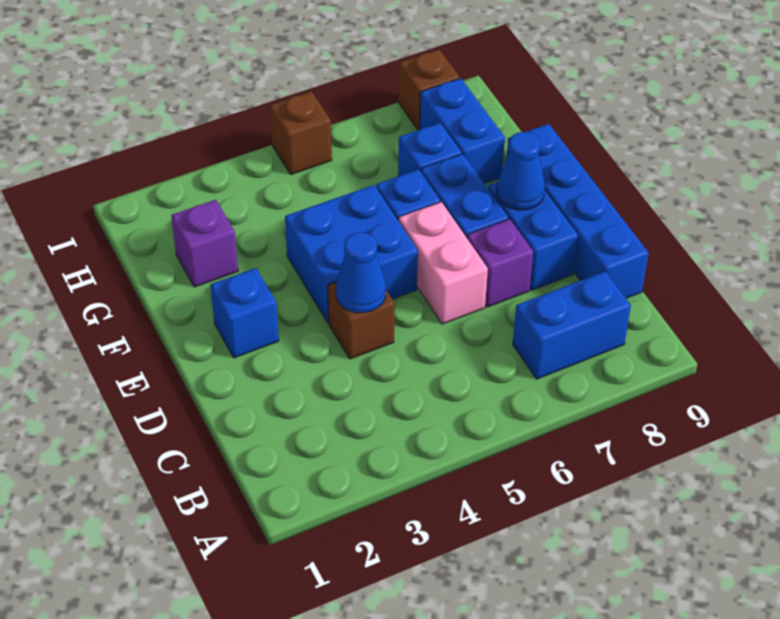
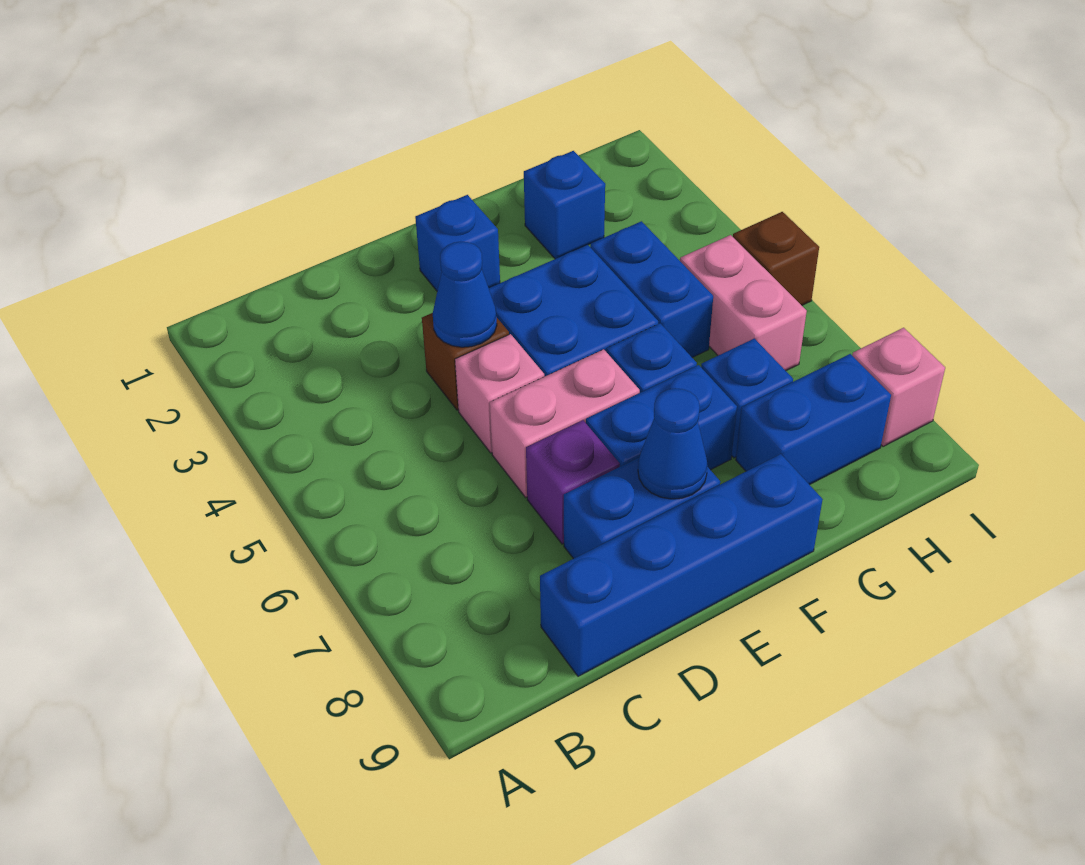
blue 1x2 brick [513,271,631,379] -> blue 1x2 brick moved to [590,221,713,357]
none -> pink 1x1 brick [455,334,544,453]
purple 1x1 brick [171,200,238,287] -> blue 1x1 brick [524,151,605,259]
none -> pink 1x2 brick [680,235,807,371]
brown 1x1 brick [399,49,460,130] -> pink 1x1 brick [852,328,945,447]

